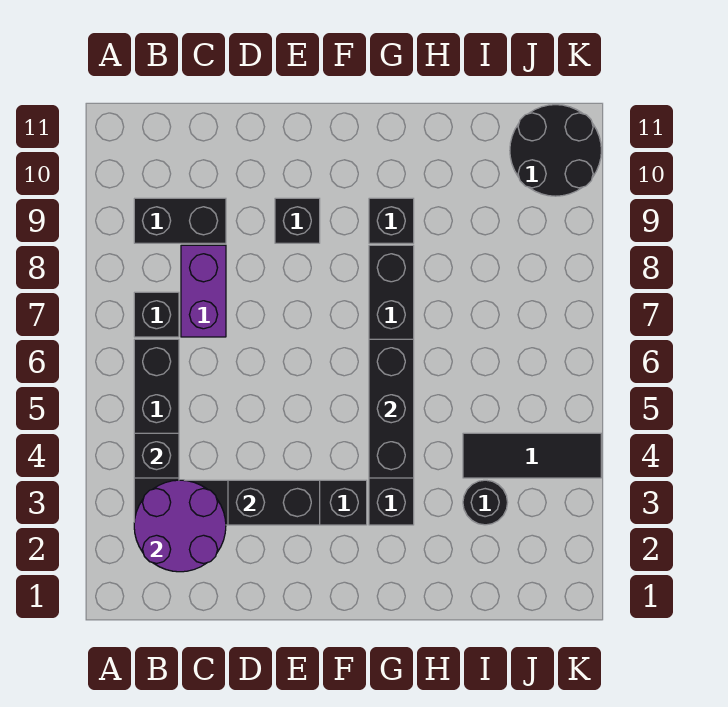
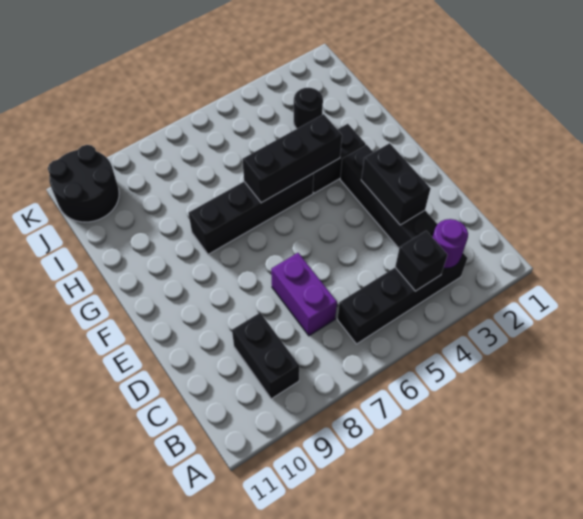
purple 2x2 round brick [134,480,226,572] -> purple 1x1 round brick [433,219,468,268]
black 1x1 brick [134,292,179,337] -> none
purple 1x2 brick [181,245,226,337] -> purple 1x2 brick turned to [271,253,337,336]
black 1x1 brick [275,198,320,243] -> none
black 1x1 brick [369,198,414,243] -> none
black 1x3 tile [463,433,601,478] -> none

